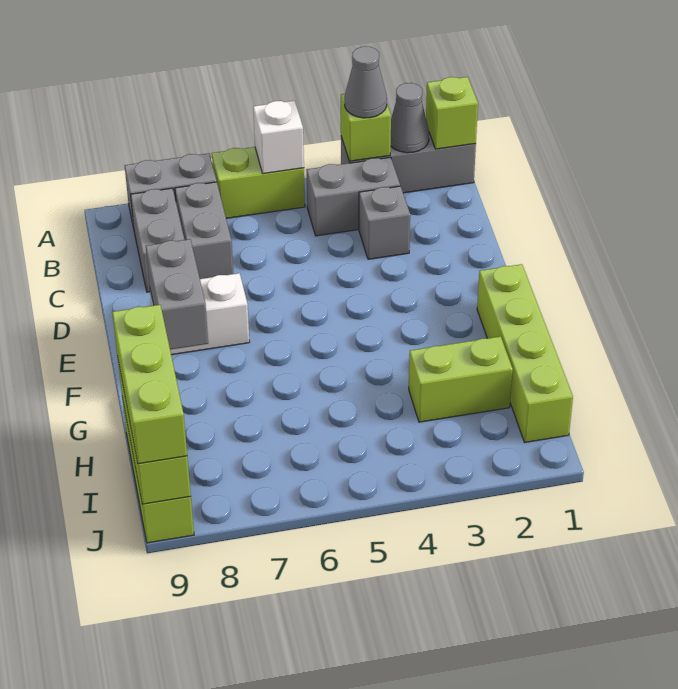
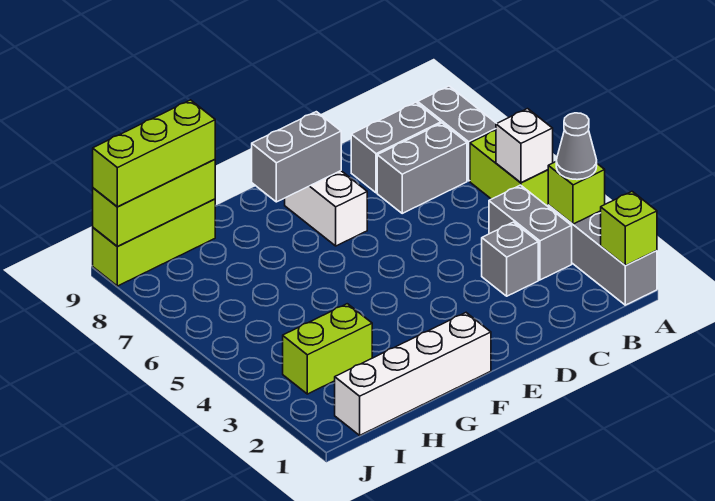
grey 1x1 cone [391,83,429,153] -> none
lime 1x4 brick [477,264,573,442] -> white 1x4 brick [335,313,491,435]
lime 1x2 brick [409,336,513,422] -> lime 1x2 brick turned to [283,304,372,394]

